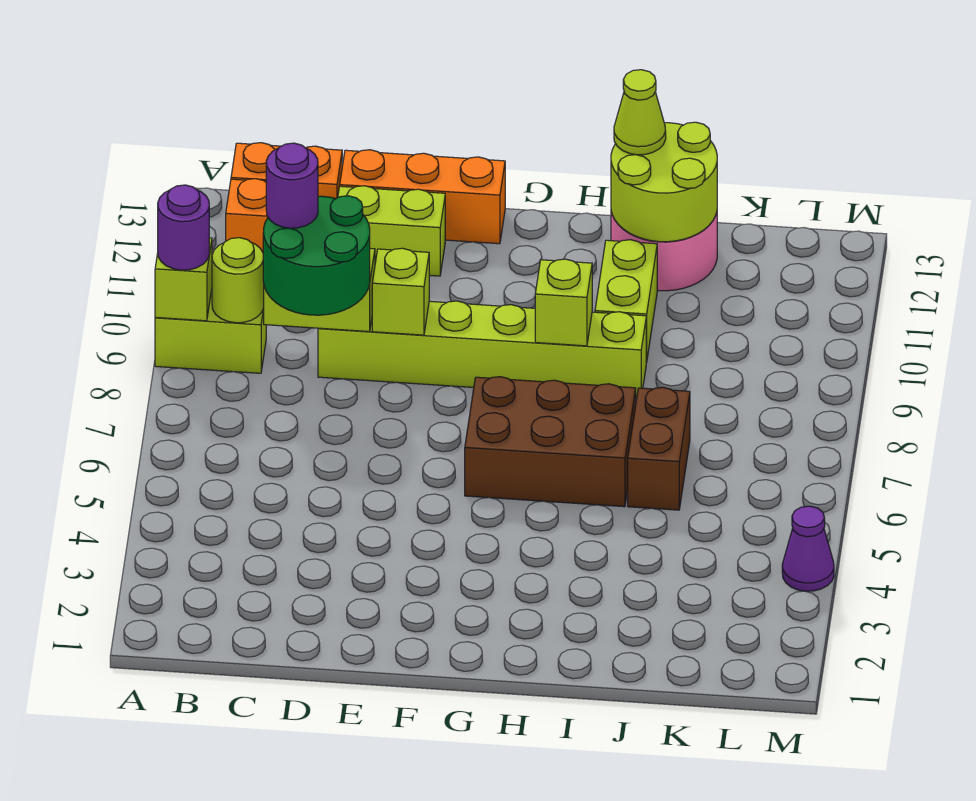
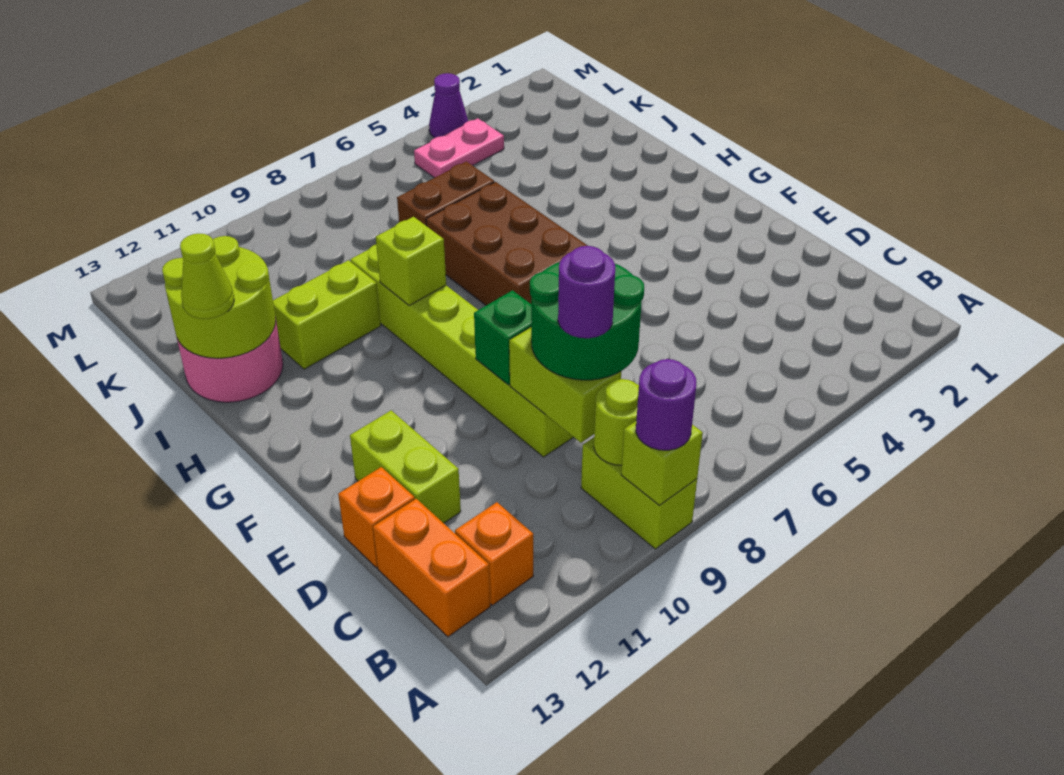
orange 1x3 brick [340,150,505,244] -> orange 1x1 brick [338,467,415,568]
lime 1x1 brick [372,248,429,335] -> green 1x1 brick [474,290,531,385]
none -> pink 1x2 plate [414,118,504,178]

